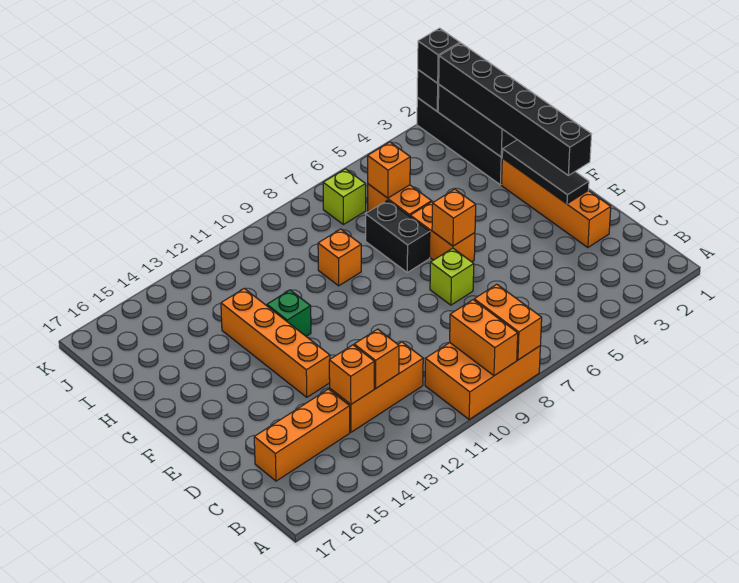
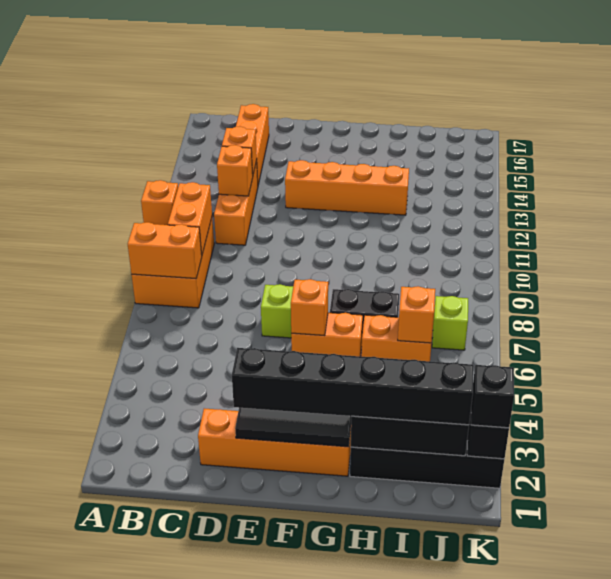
orange 1x2 brick [450,300,518,376] -> orange 1x2 brick turned to [168,182,212,254]
green 1x1 brick [267,290,311,336] -> none
orange 1x1 brick [318,229,361,286] -> orange 1x1 brick moved to [141,180,178,225]

